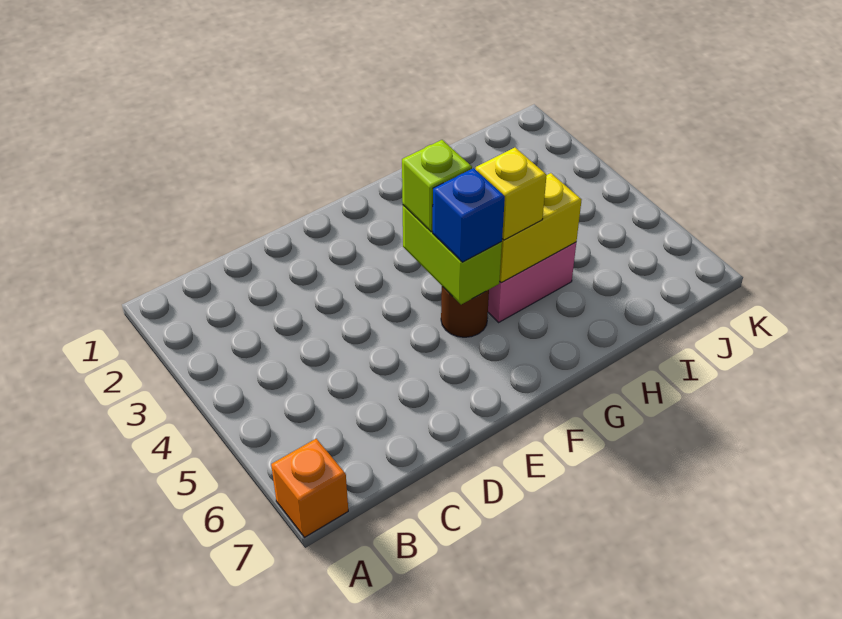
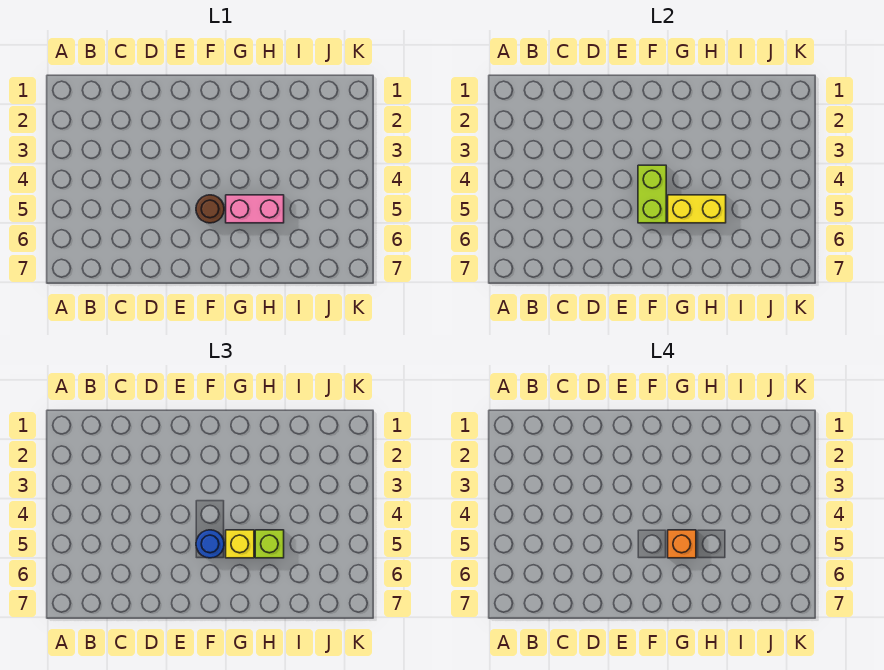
orange 1x1 brick [271,439,348,537] -> orange 1x1 brick moved to [668,530,696,558]
lime 1x1 brick [402,140,472,232] -> lime 1x1 brick moved to [255,530,284,558]
blue 1x1 brick [433,168,505,262] -> blue 1x1 round brick [196,530,224,558]

